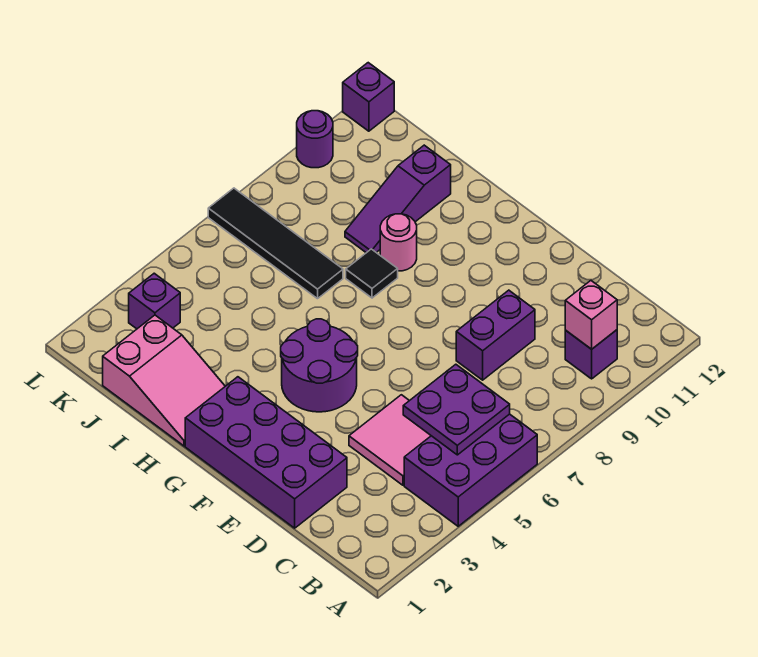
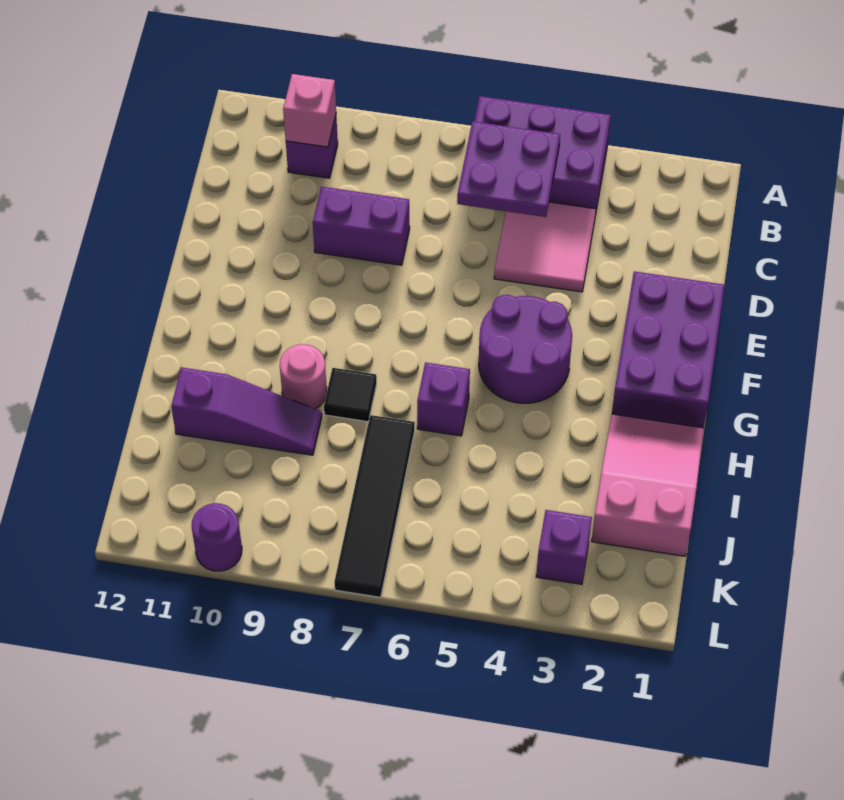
purple 2x4 brick [185,377,347,528] -> purple 2x3 brick [612,271,725,428]
purple 1x1 brick [343,63,394,131] -> purple 1x1 brick moved to [417,362,470,436]

